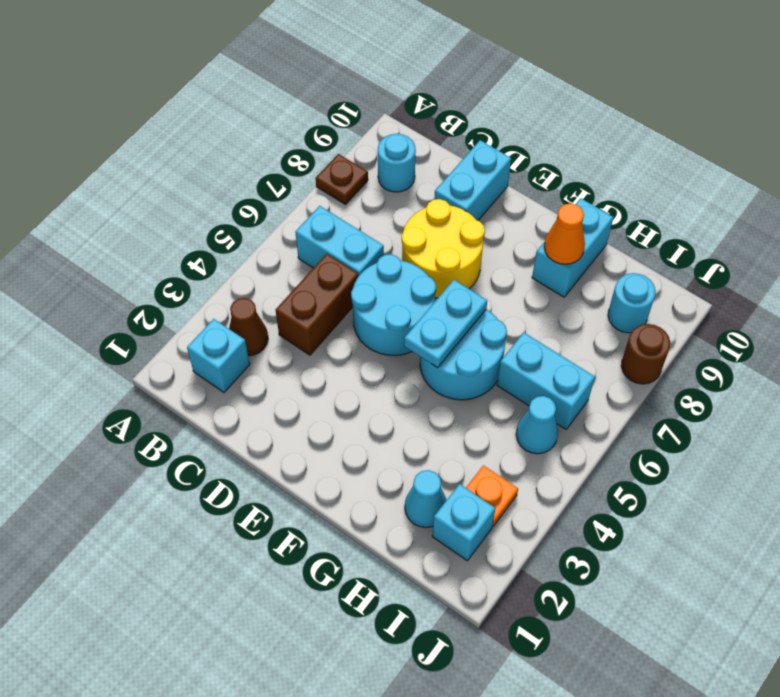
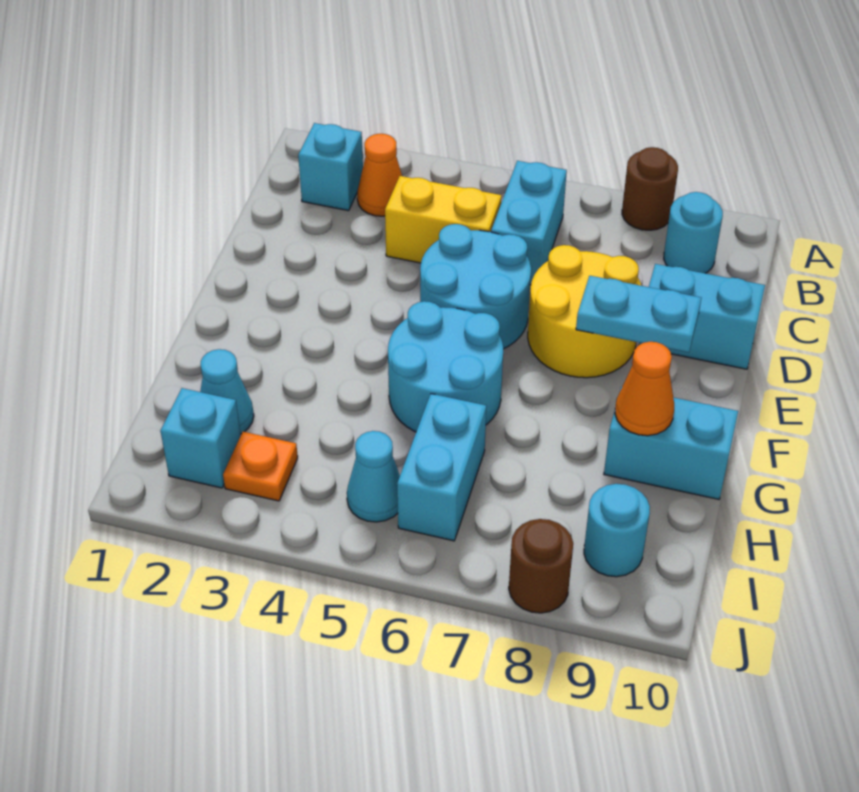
brown 1x1 plate [316,154,368,205] -> brown 1x1 round brick [622,147,678,230]
brown 1x1 cone [229,298,268,356] -> orange 1x1 cone [357,134,402,216]
brown 1x2 brick [275,254,358,355] -> yellow 1x2 brick [385,176,502,263]
cyan 1x2 plate [404,280,487,368] -> cyan 1x2 plate moved to [576,276,701,352]

